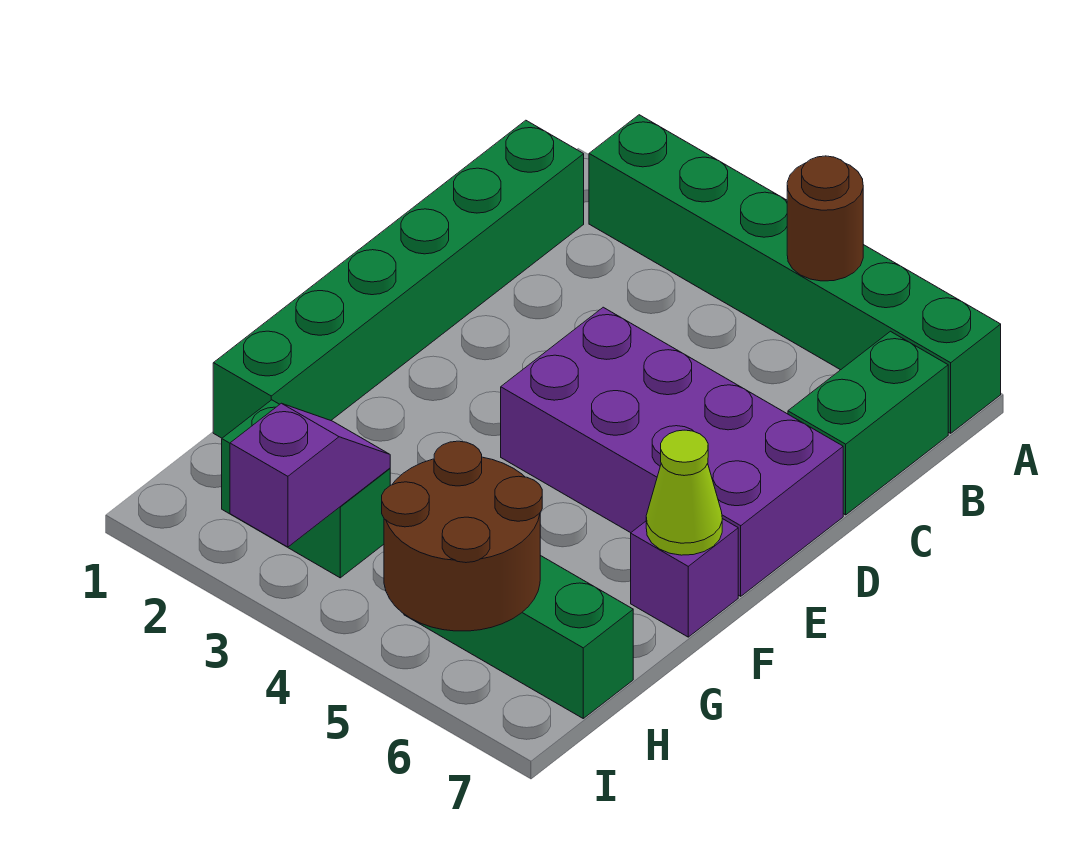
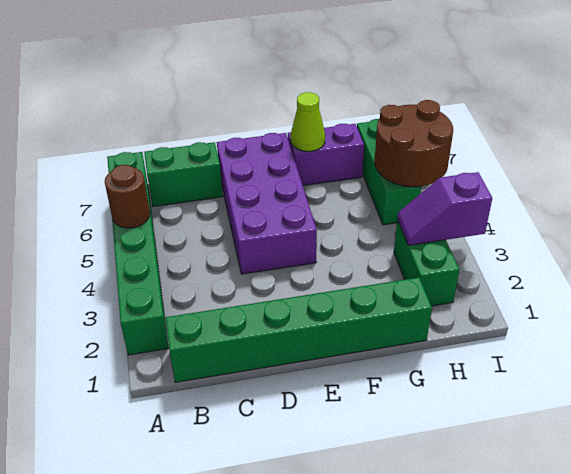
purple 1x1 brick [631,519,738,637] -> purple 1x2 brick [288,124,364,185]

